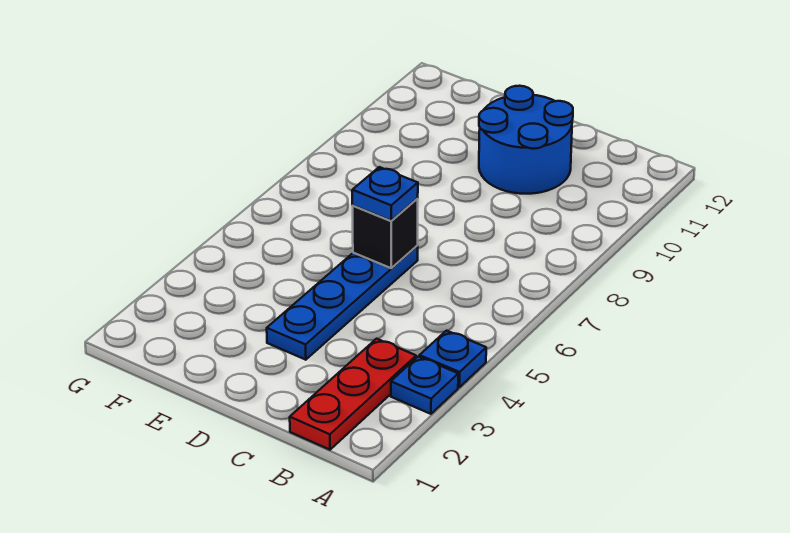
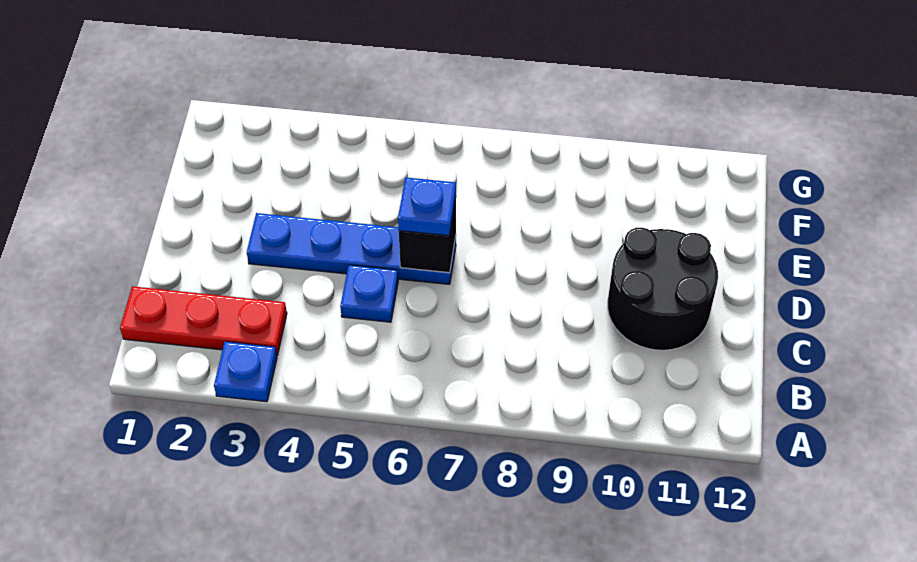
blue 1x1 plate [419,331,486,387] -> blue 1x1 plate moved to [340,265,398,322]
blue 2x2 round brick [479,86,573,194] -> black 2x2 round brick [608,228,718,350]

